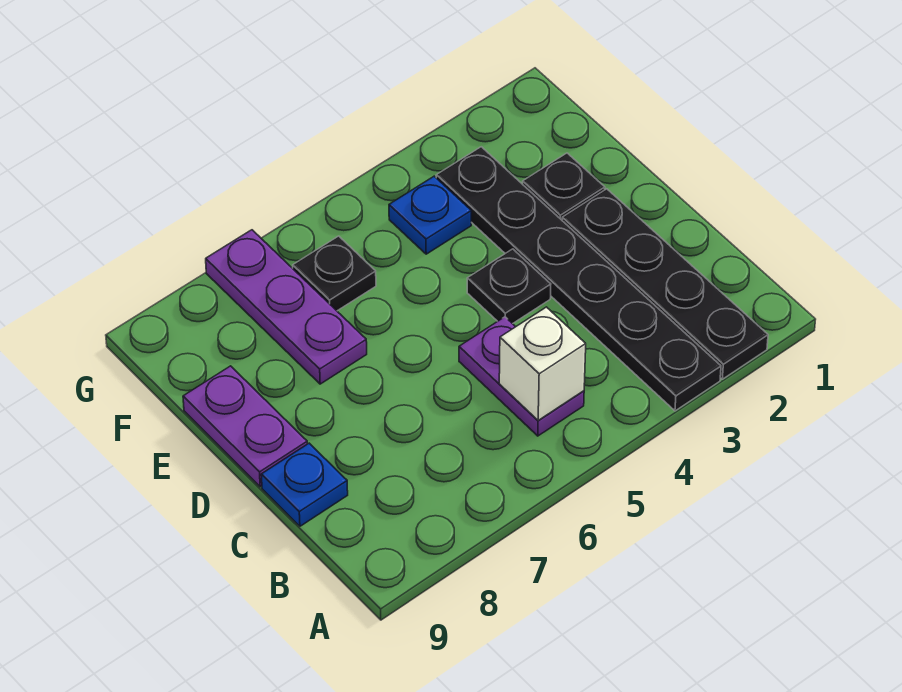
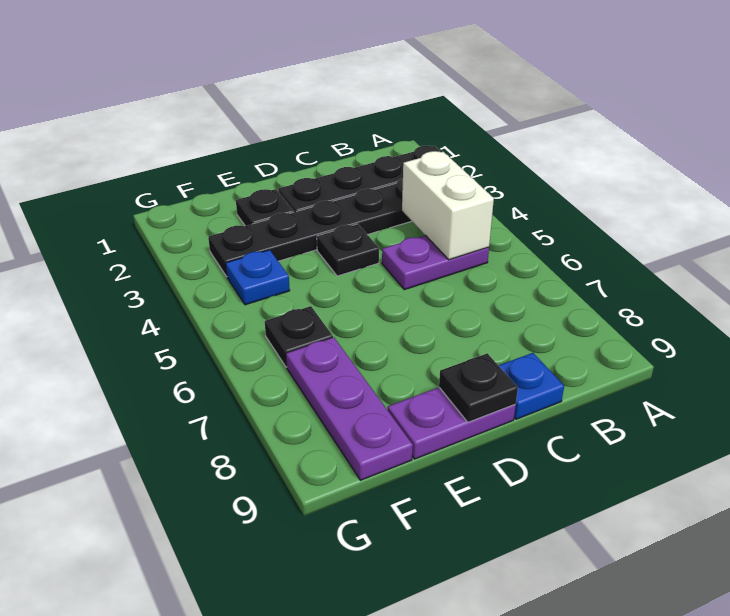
white 1x1 brick [499,307,586,421] -> white 1x2 brick [402,151,494,260]
none -> black 1x1 plate [439,353,518,422]
purple 1x3 plate [206,230,367,384] -> purple 1x3 plate turned to [286,337,413,480]

